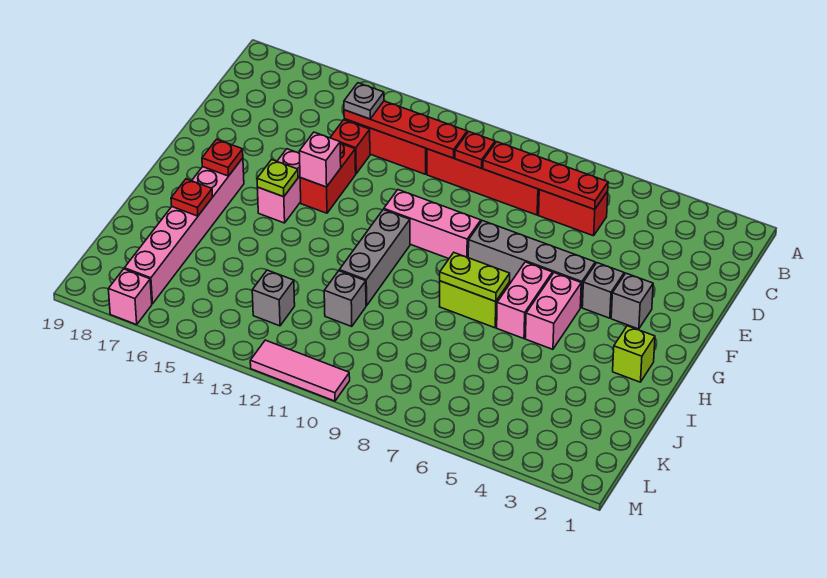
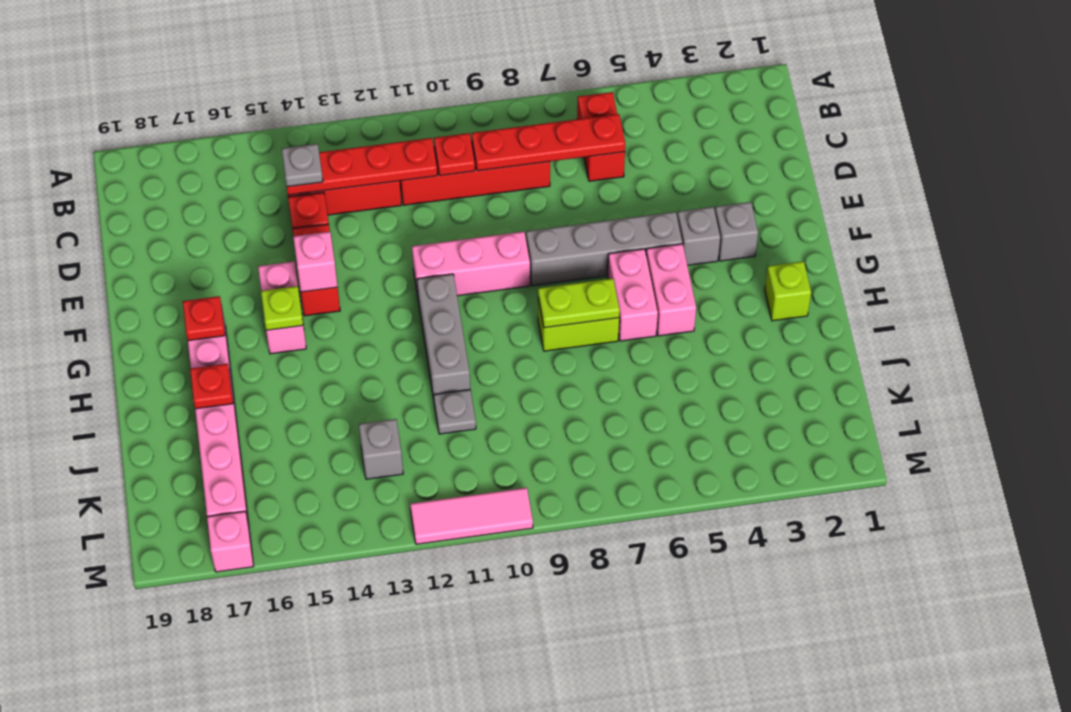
red 1x2 brick [539,190,608,236] -> red 1x2 brick turned to [577,92,625,181]
grey 1x1 brick [324,271,366,326] -> grey 1x1 plate [434,390,476,434]

